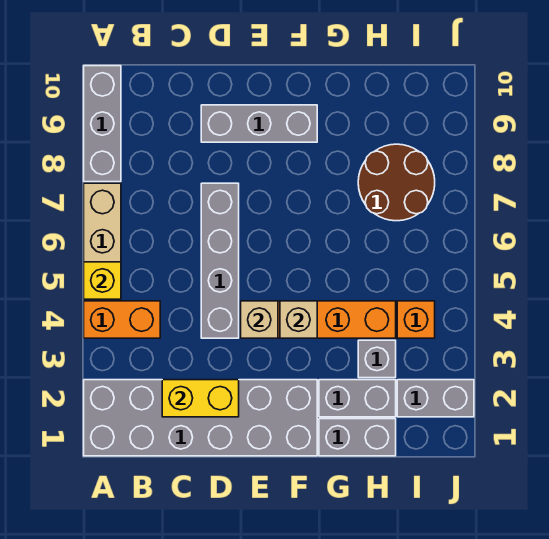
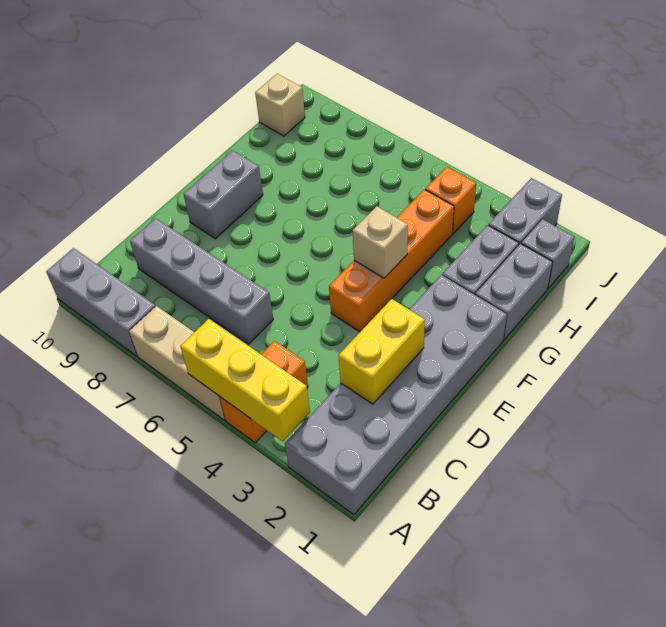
yellow 1x1 brick [84,262,121,299] -> yellow 1x3 brick [180,319,310,442]
grey 1x4 brick [201,183,239,338] -> grey 1x4 brick moved to [130,218,273,344]
grey 1x3 brick [201,105,317,142] -> grey 1x2 brick [183,151,263,239]
tan 1x1 brick [241,301,278,338] -> tan 1x1 brick moved to [255,74,305,136]
grey 1x1 brick [358,340,396,378] -> grey 1x1 brick moved to [521,219,574,288]
brown 2x2 round brick [358,144,435,221] -> none

